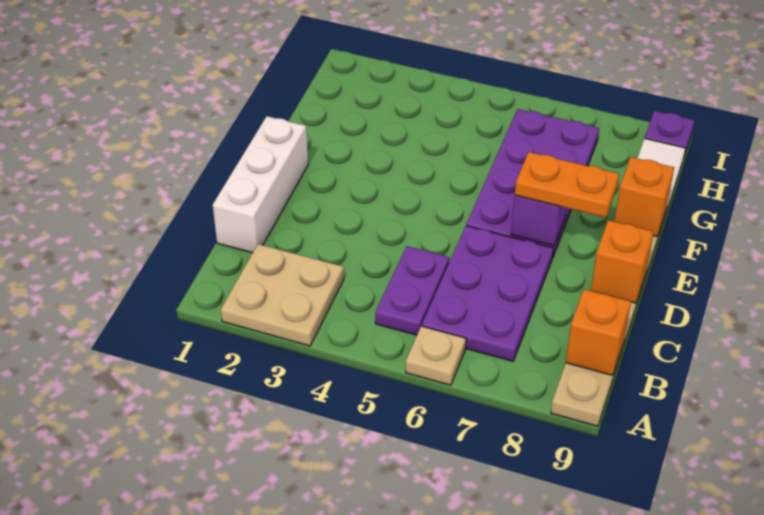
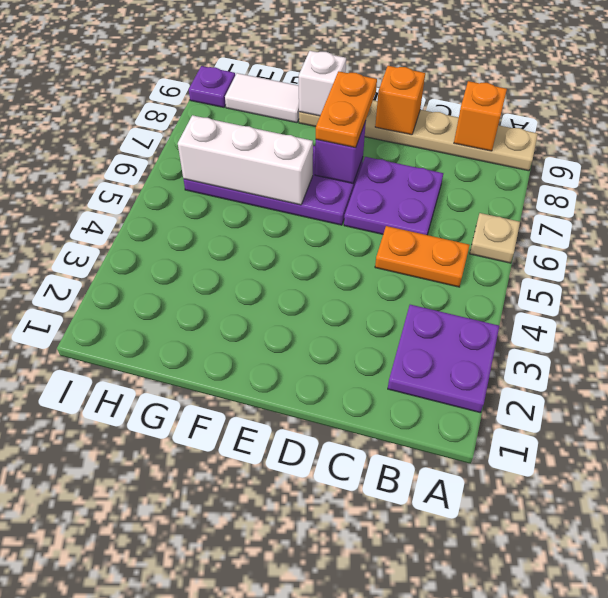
tan 2x2 plate [221,244,344,346] -> purple 2x2 plate [388,305,499,413]
purple 1x2 plate [375,246,449,335] -> orange 1x2 plate [375,226,470,287]
purple 2x3 plate [422,226,553,361] -> purple 2x2 plate [344,157,443,235]
white 1x3 brick [213,116,308,253] -> white 1x3 brick moved to [178,115,313,205]
orange 1x1 brick [614,157,674,236] -> white 1x1 brick [299,51,346,116]

